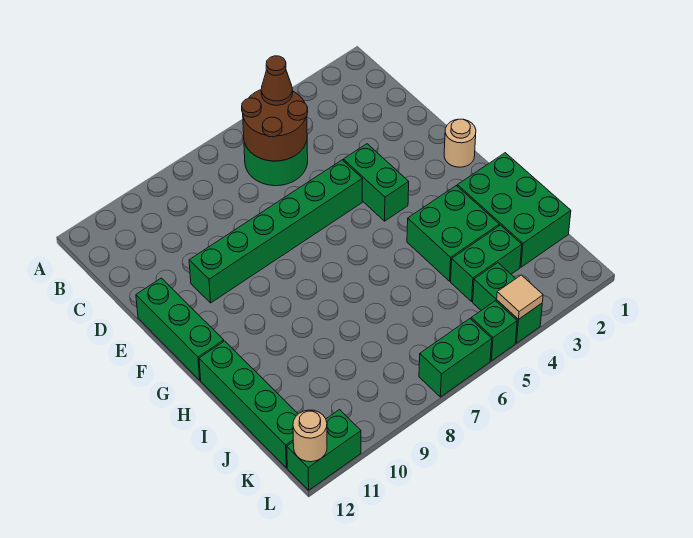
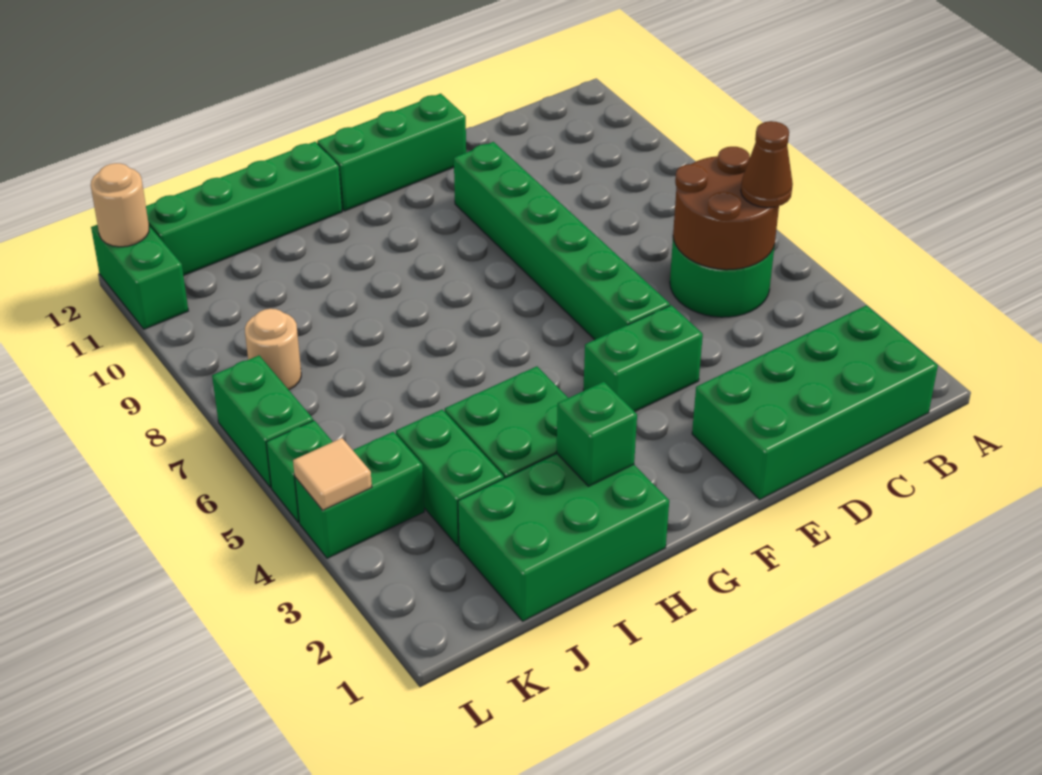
none -> green 2x4 brick [692,305,938,500]
tan 1x1 round brick [444,119,476,167] -> tan 1x1 round brick moved to [245,309,301,390]
none -> green 1x1 brick [556,382,637,486]

